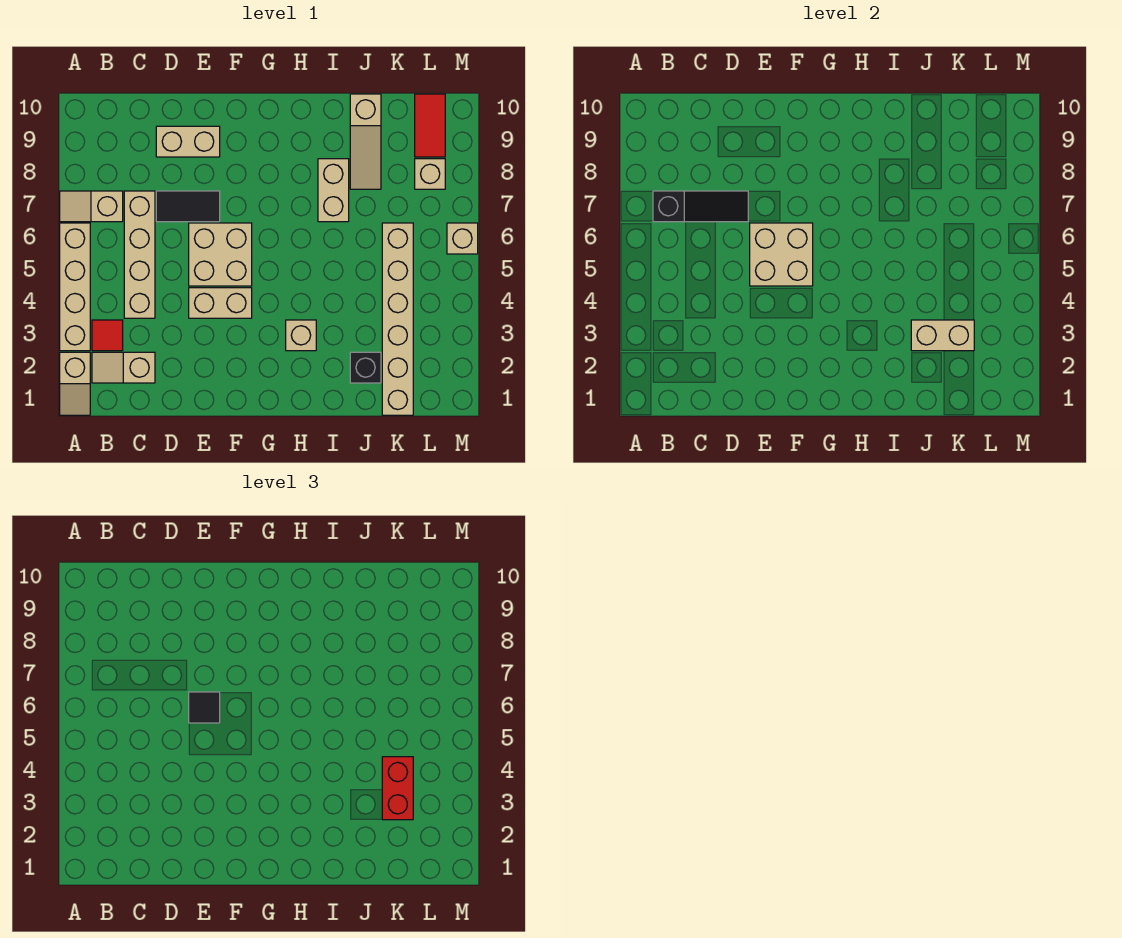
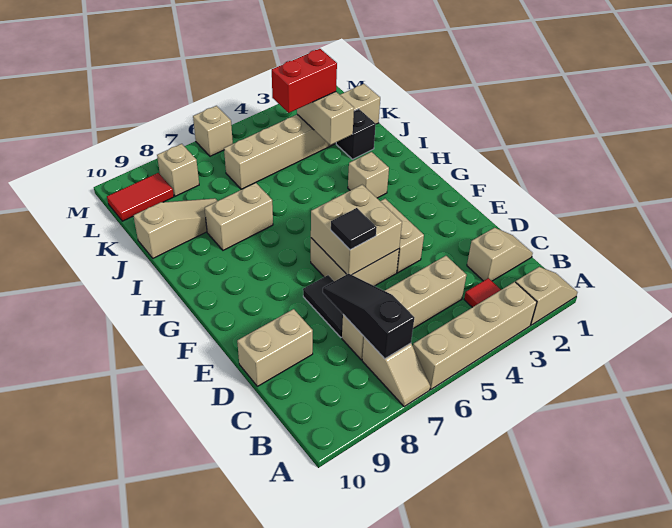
tan 1x2 slope [92,352,155,383] -> tan 1x2 slope turned to [467,228,533,281]
tan 1x2 brick [156,126,220,157] -> tan 1x2 brick turned to [237,309,313,386]

